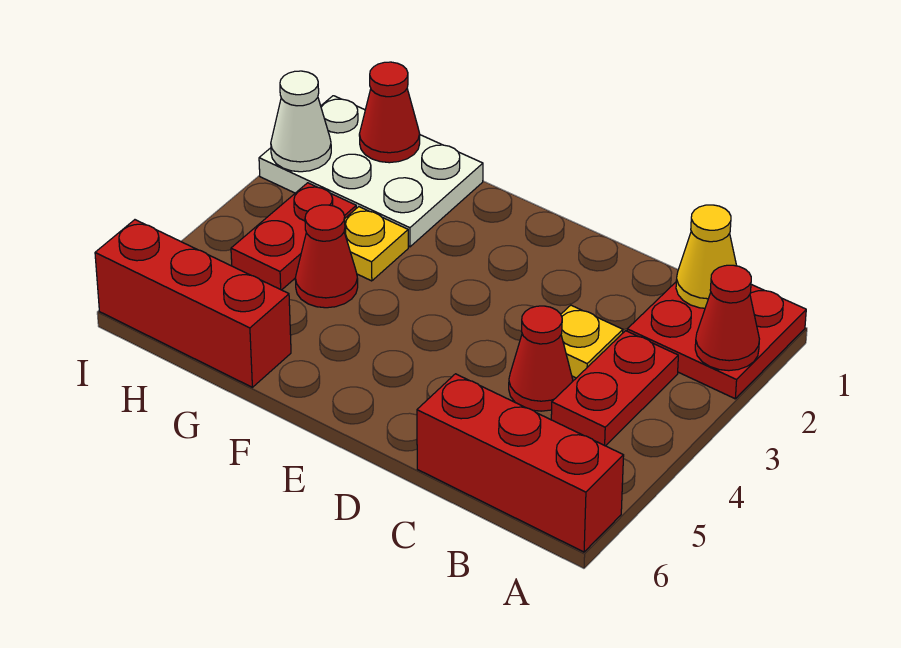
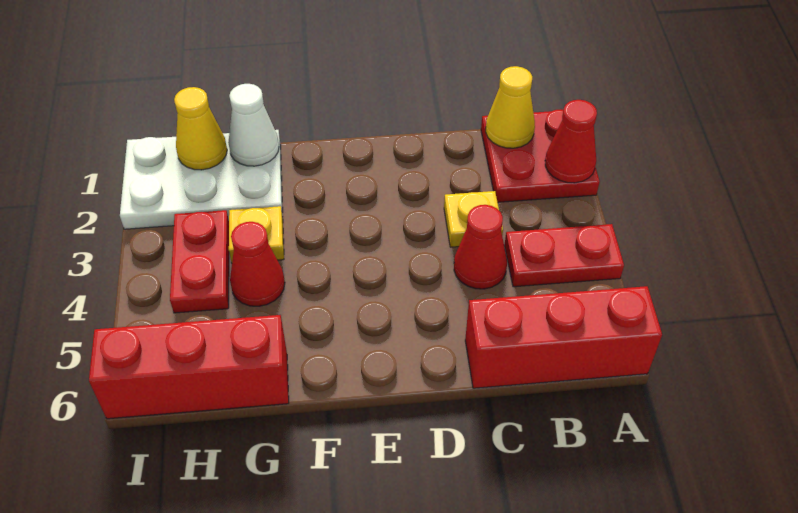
red 1x2 plate [551,331,678,446] -> red 1x2 plate turned to [505,224,624,287]
red 1x1 cone [359,62,420,163] -> yellow 1x1 cone [174,87,227,170]
white 1x1 cone [271,71,331,172] -> white 1x1 cone moved to [228,84,279,166]

